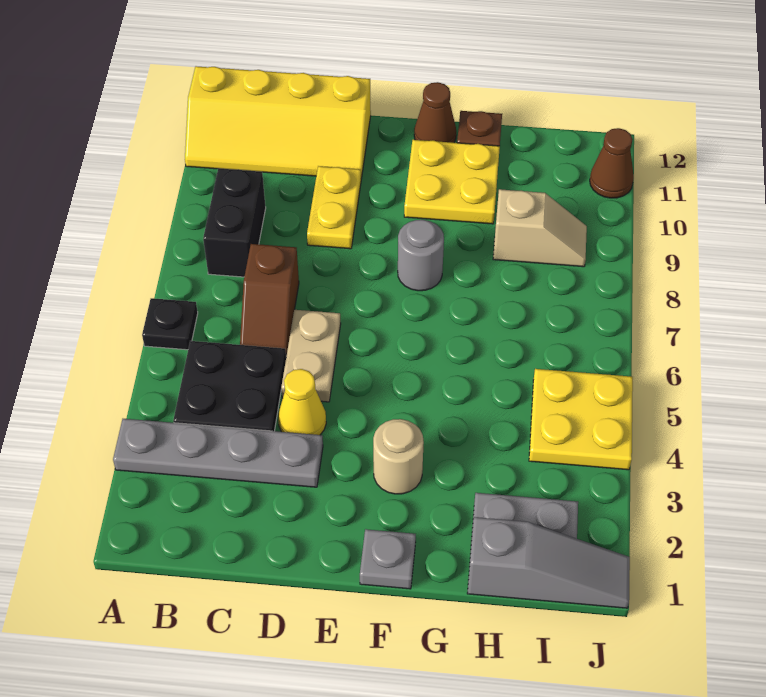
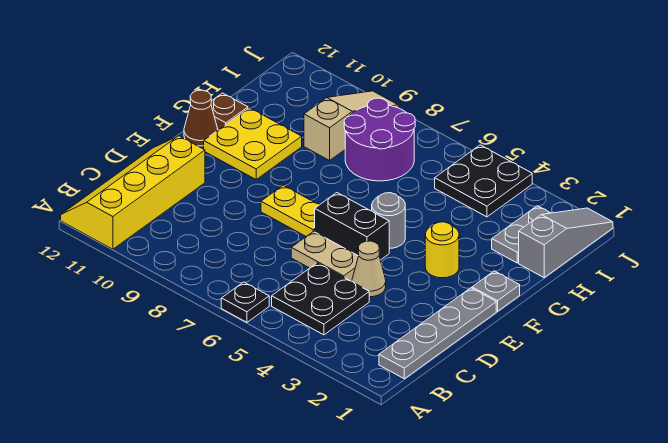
grey 1x4 plate [113,419,323,487] -> grey 1x4 plate moved to [379,288,496,379]
yellow 2x4 slope [185,66,371,179] -> yellow 2x4 slope turned to [61,136,205,249]
black 1x2 brick [203,168,266,277] -> black 1x2 brick moved to [315,193,389,260]
brown 1x2 slope [240,244,299,356] -> none
yellow 1x1 cone [278,369,326,435] -> tan 1x1 cone [352,241,386,297]
yellow 1x2 plate [307,166,361,249] -> yellow 1x2 plate moved to [261,185,319,236]
tan 1x1 round brick [373,419,424,494] -> yellow 1x1 round brick [425,222,459,278]
grey 1x1 round brick [398,220,444,291] -> grey 1x1 round brick moved to [372,193,405,248]
none -> purple 2x2 round brick [344,98,415,181]
tan 1x2 slope [493,189,587,267] -> tan 1x3 slope [304,91,398,160]
yellow 2x2 plate [529,369,633,470] -> black 2x2 plate [435,145,532,217]
brown 1x1 cone [590,128,634,198] -> none

